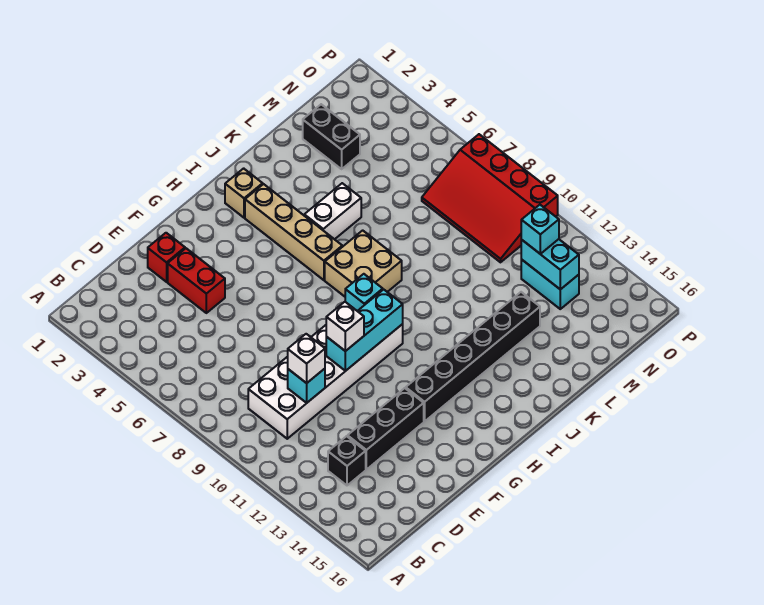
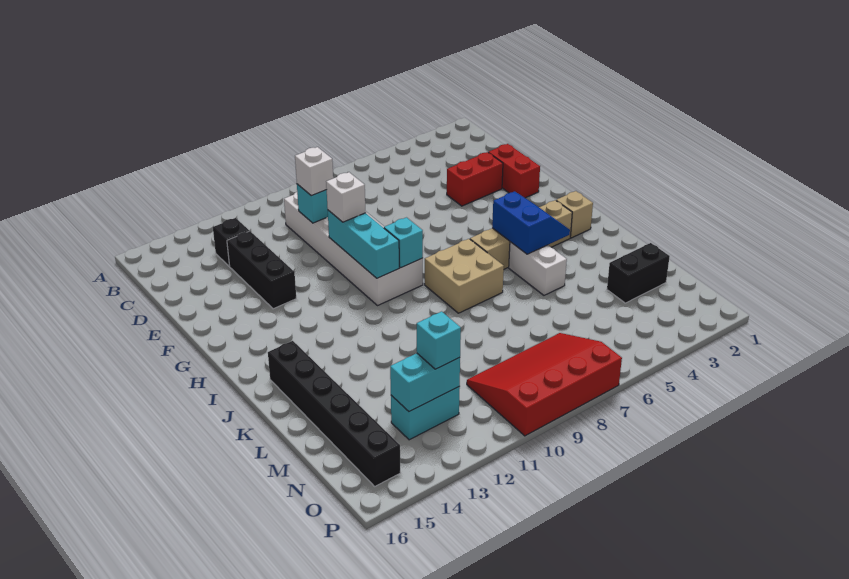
red 1x1 brick [148,233,185,282] -> red 1x2 brick [488,144,540,198]
black 1x6 brick [406,292,540,421] -> black 1x6 brick moved to [268,341,401,486]
none -> blue 2x2 slope [492,191,570,254]

